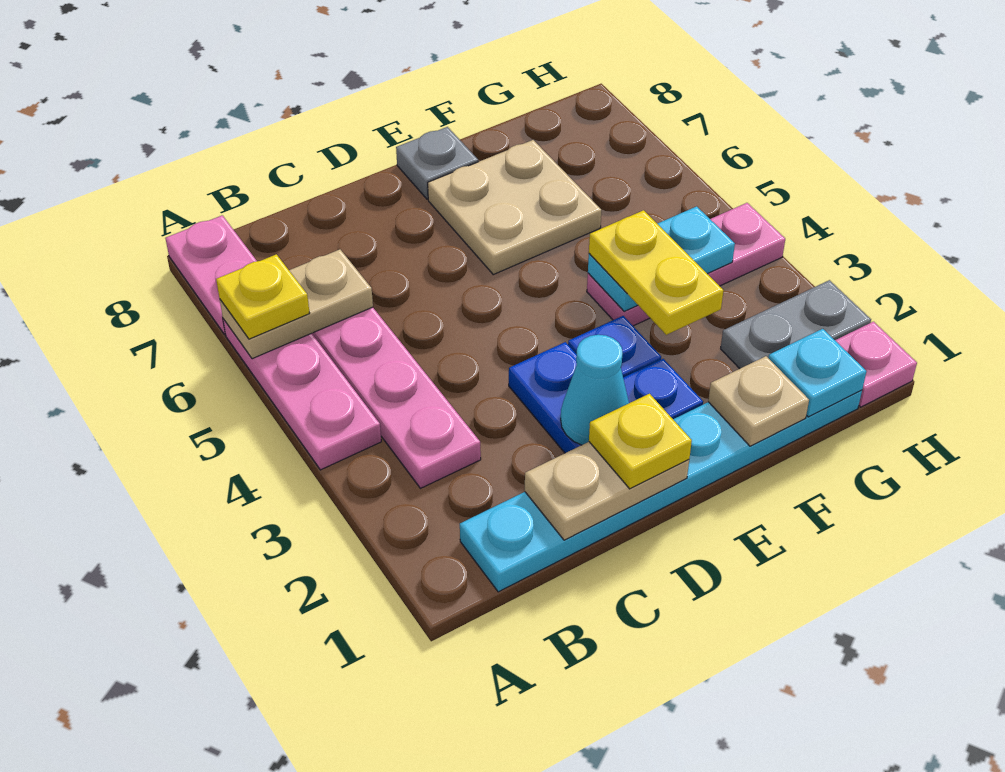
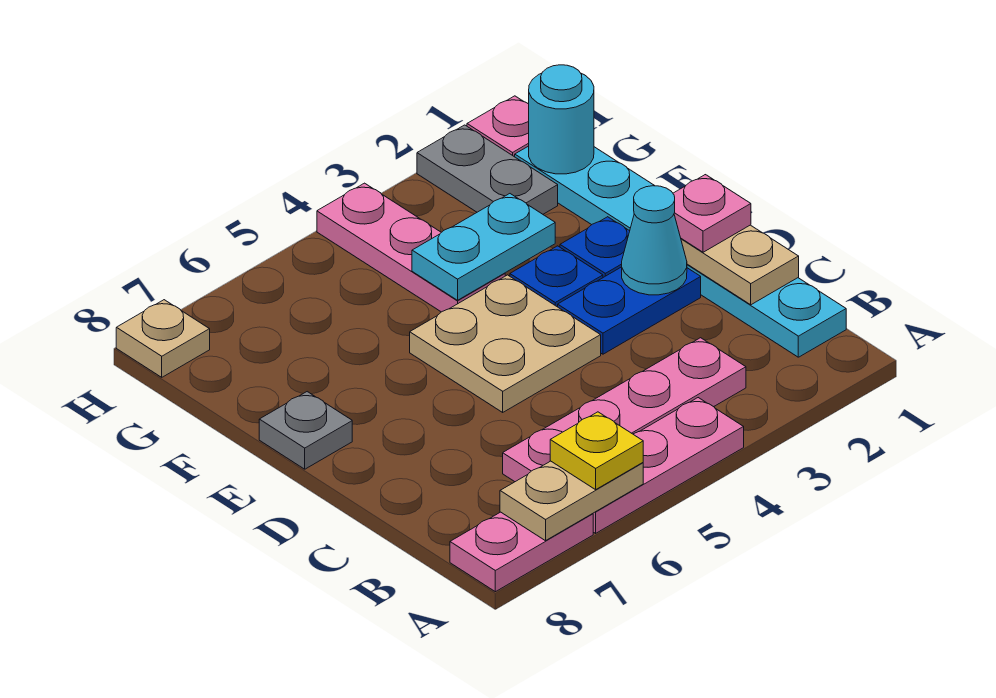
tan 1x2 plate [220,249,373,359] -> tan 1x2 plate turned to [500,461,643,541]
yellow 1x1 plate [589,394,692,489] -> pink 1x1 plate [673,175,751,252]
tan 2x2 plate [428,140,601,275] -> tan 2x2 plate moved to [410,275,601,412]
tan 1x1 plate [708,356,809,446] -> tan 1x1 plate moved to [116,300,210,377]
yellow 1x2 plate [589,210,724,335] -> none
cyan 1x2 plate [588,206,735,311] -> cyan 1x2 plate turned to [412,194,555,300]
cyan 1x1 plate [768,329,867,417] -> cyan 1x1 round brick [529,65,594,174]

